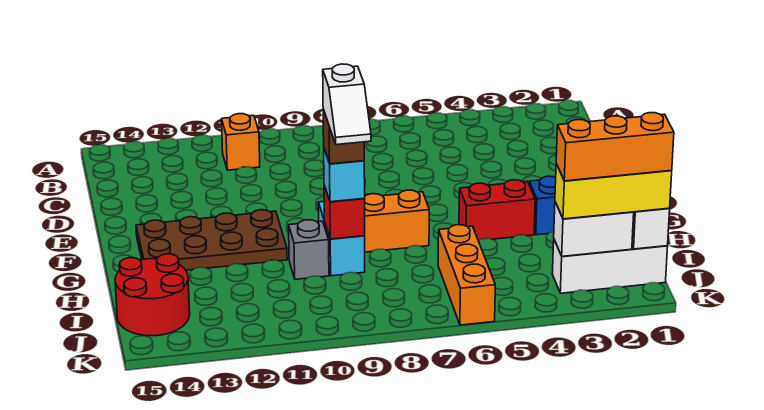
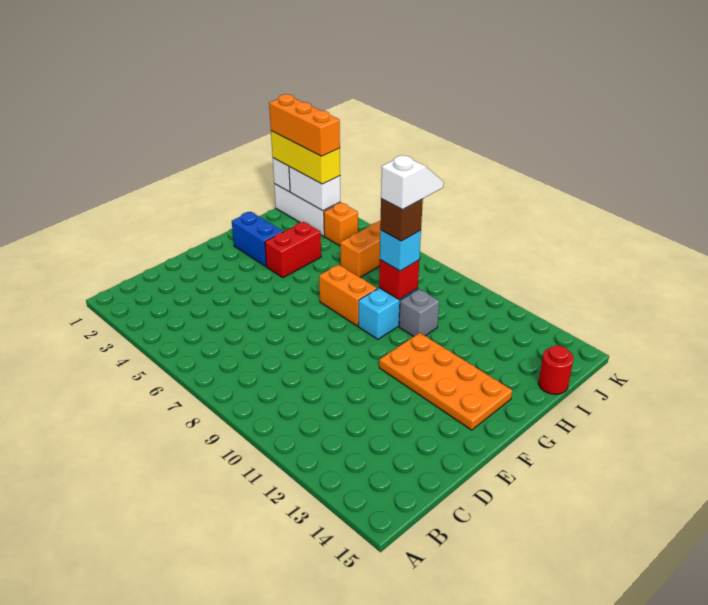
orange 1x1 brick [222,114,260,170] -> orange 1x1 brick moved to [324,203,358,246]
brown 2x4 plate [136,210,287,270] -> orange 2x4 plate [379,333,512,430]
red 1x2 brick [459,180,535,241] -> red 1x2 brick turned to [265,222,321,278]
red 2x2 round brick [115,254,190,336] -> red 1x1 round brick [538,346,574,394]

